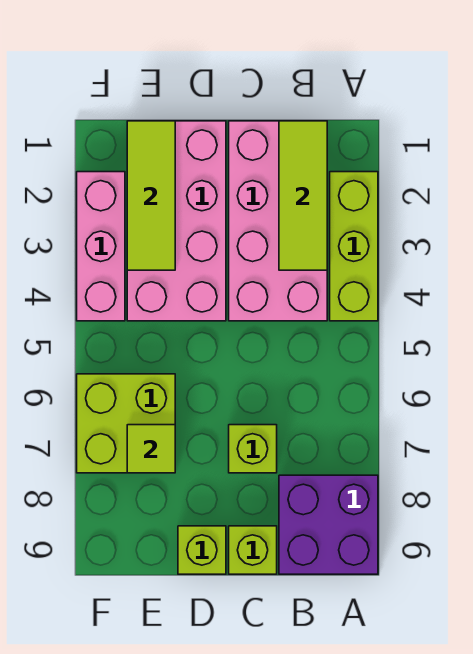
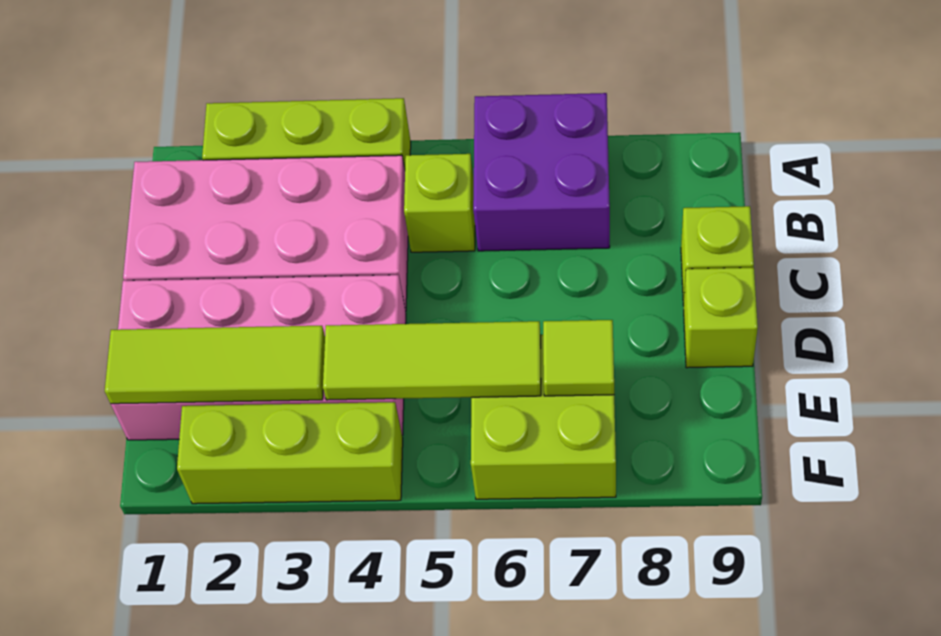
purple 2x2 brick [279,475,378,574] -> purple 2x2 brick moved to [473,93,610,251]
lime 1x3 tile [279,121,327,270] -> lime 1x3 tile moved to [323,321,541,400]
lime 1x1 brick [229,425,277,473] -> lime 1x1 brick moved to [404,154,475,252]
pink 1x3 brick [77,172,125,321] -> lime 1x3 brick [177,402,403,504]

